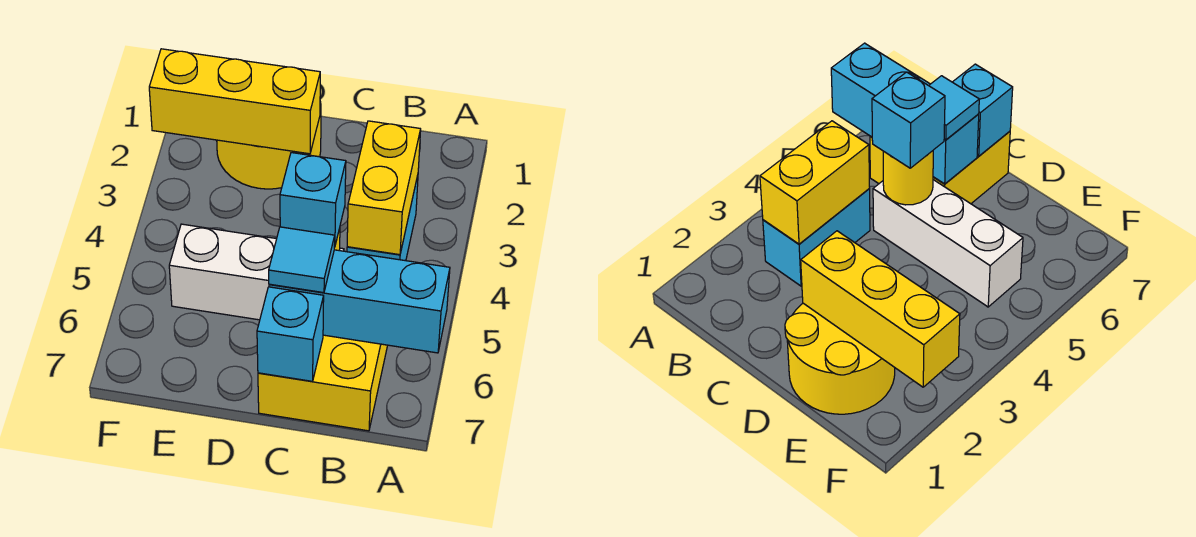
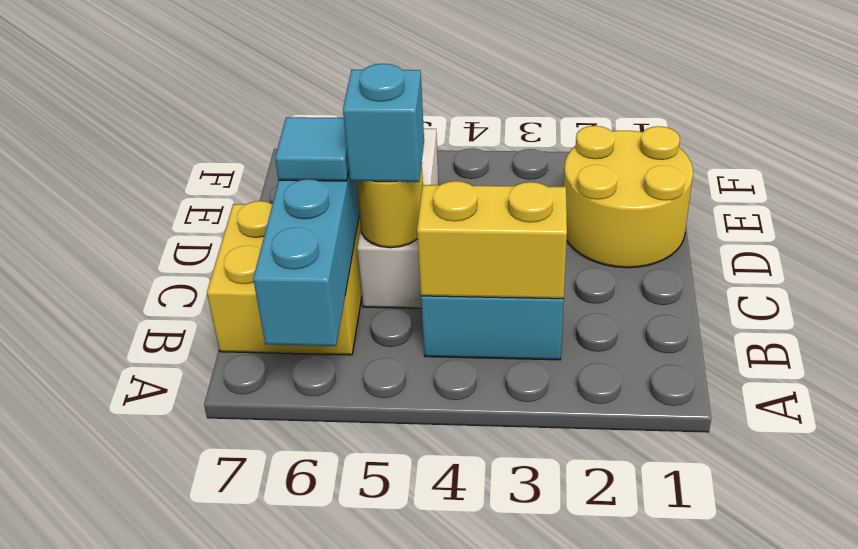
cyan 1x1 brick [257,287,324,381] -> none
yellow 1x3 brick [149,49,320,154] -> none

